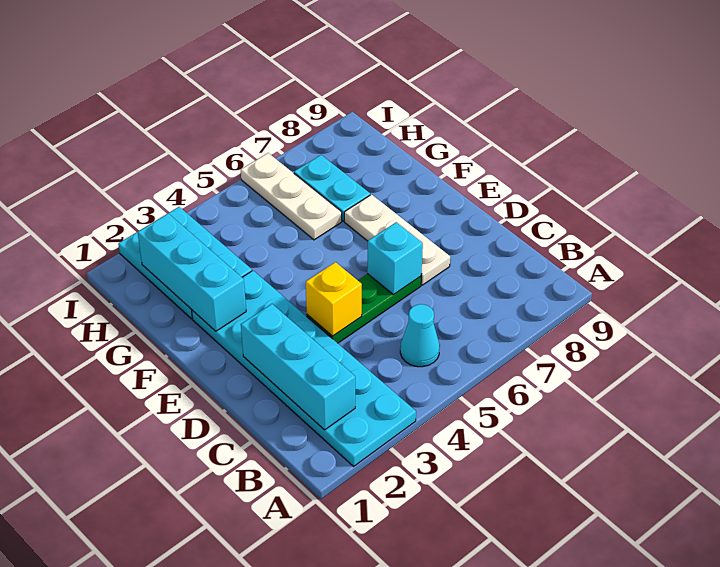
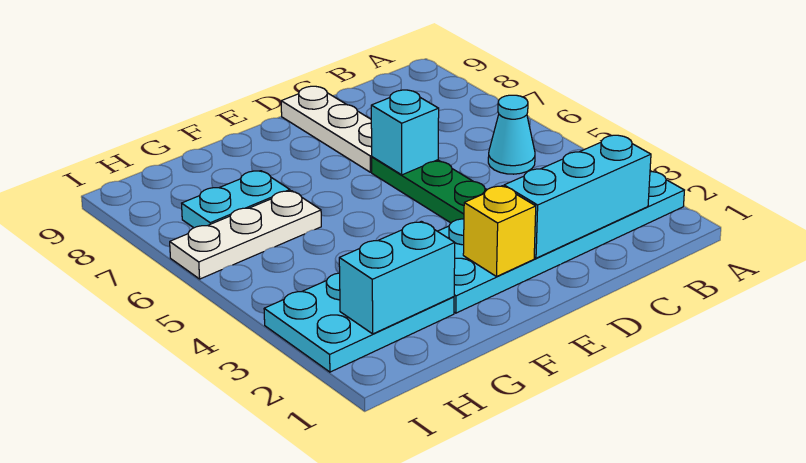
yellow 1x1 brick [306,262,362,336] -> yellow 1x1 brick moved to [463,186,536,277]
white 1x3 plate [344,195,450,285] -> white 1x3 plate turned to [281,86,372,172]
cyan 1x3 brick [138,214,246,331] -> cyan 1x2 brick [339,221,455,334]

